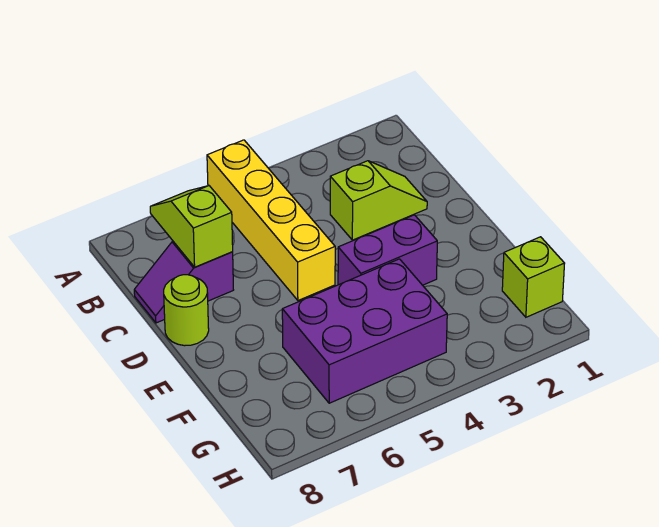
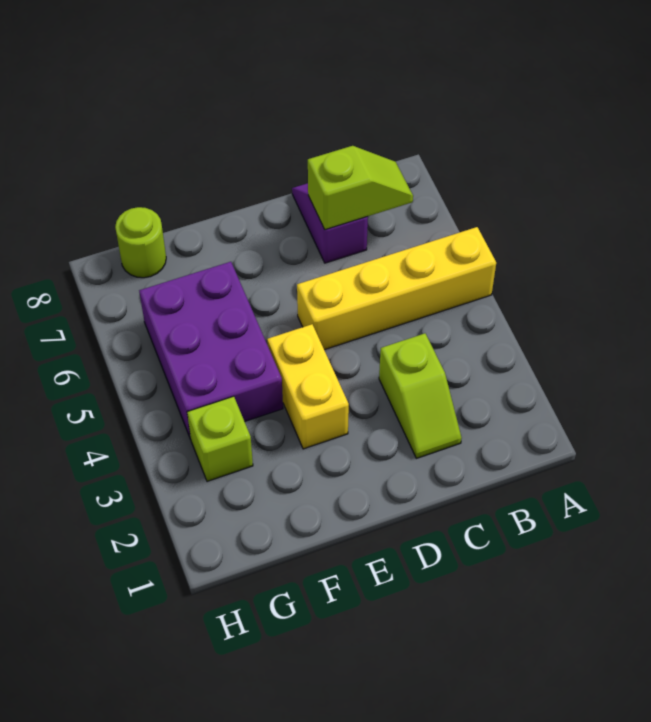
lime 1x1 round brick [164,275,209,346] -> lime 1x1 round brick moved to [115,207,166,278]
purple 1x2 brick [338,215,437,285] -> yellow 1x2 brick [267,324,349,449]
lime 1x1 brick [502,237,565,317] -> lime 1x1 brick moved to [187,396,253,481]

